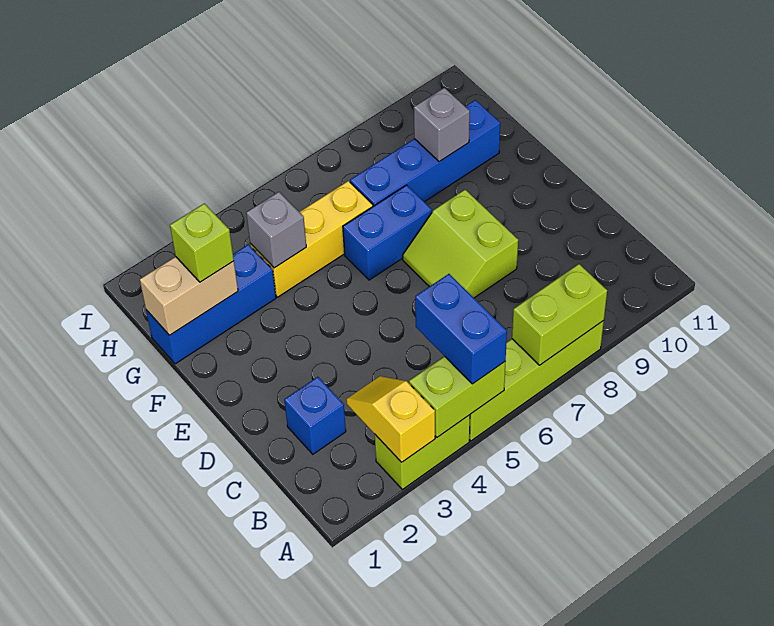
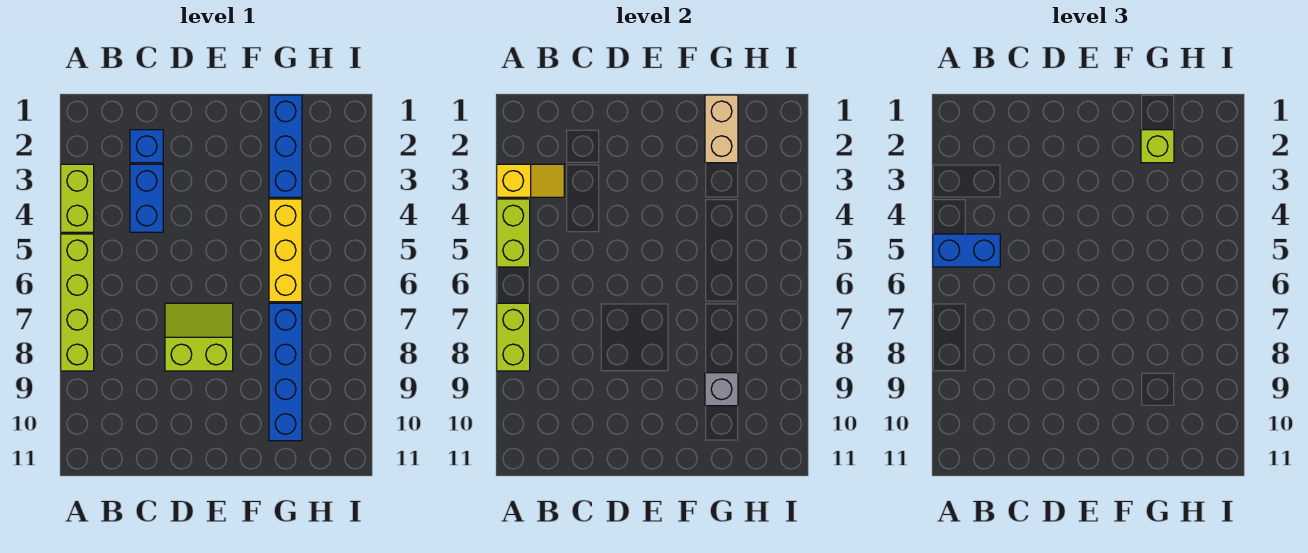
blue 1x2 brick [343,185,432,280] -> blue 1x2 brick moved to [130,164,163,232]
grey 1x1 brick [246,192,306,268] -> none

